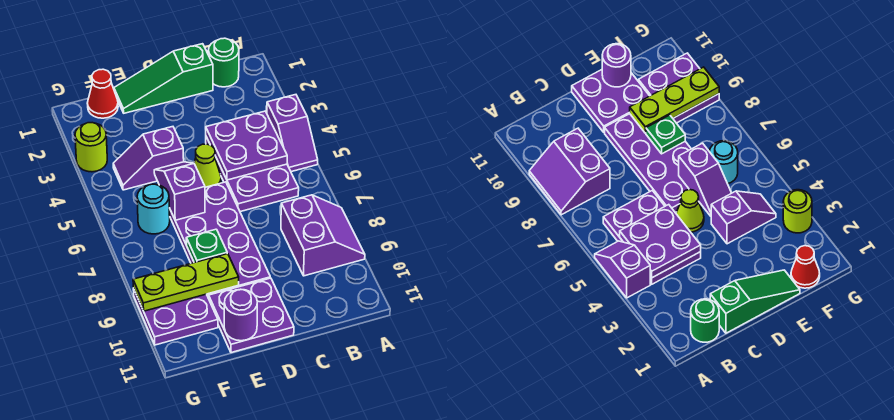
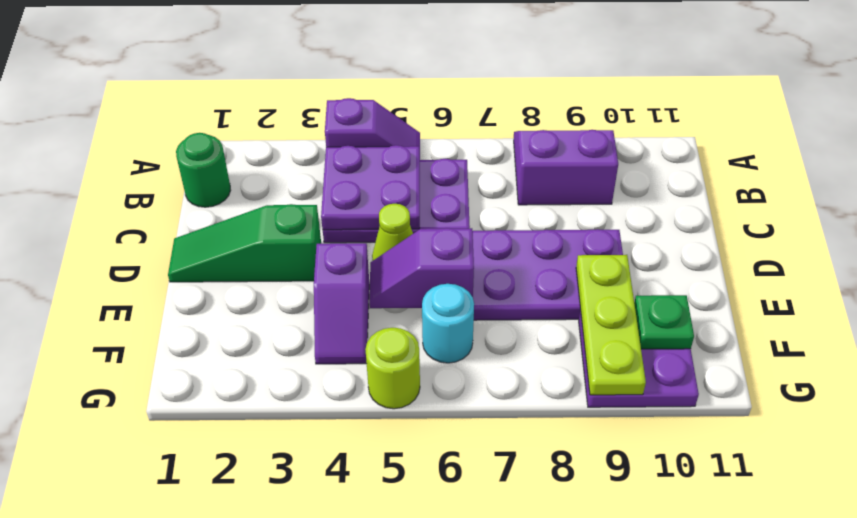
green 1x3 slope [114,44,213,113] -> green 1x3 slope turned to [168,204,321,282]
purple 2x2 plate [209,278,294,353] -> none
green 1x1 plate [186,229,227,263] -> green 1x1 plate moved to [634,295,694,349]
purple 1x1 round brick [224,289,257,341] -> none
red 1x1 cone [87,69,118,118] -> none
lime 1x1 round brick [75,123,107,172] -> lime 1x1 round brick moved to [365,328,420,409]

